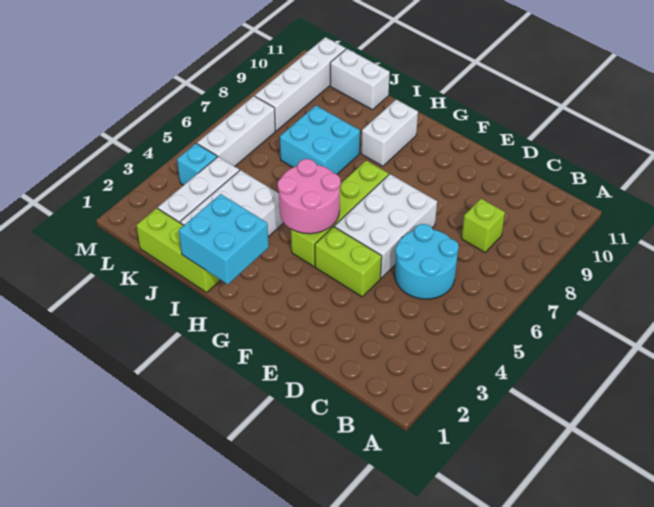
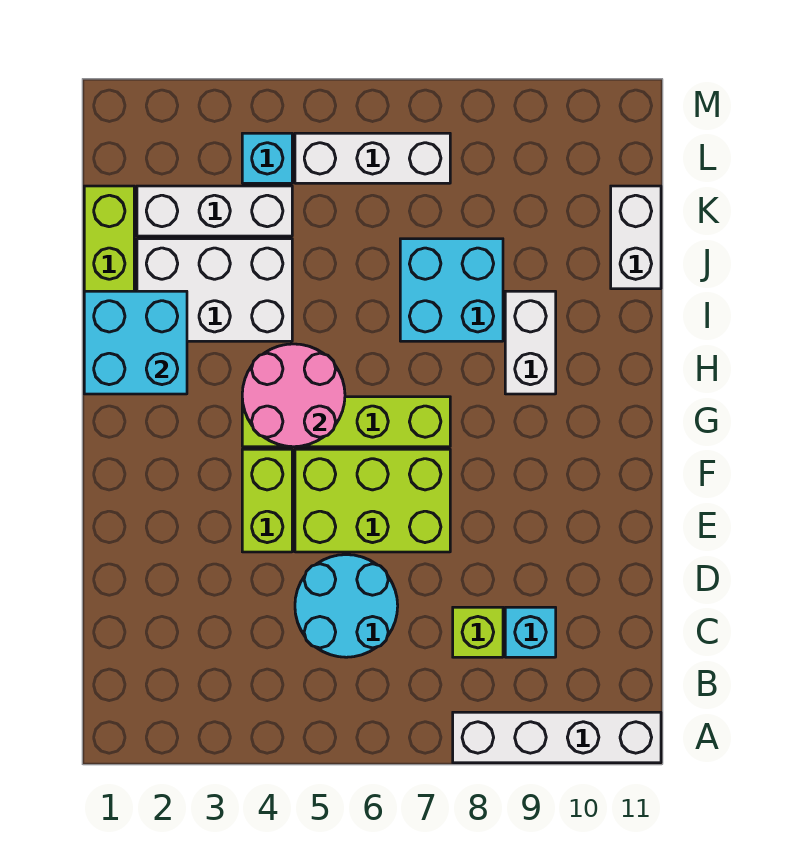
none -> cyan 1x1 brick [505,607,556,657]
white 2x3 brick [335,174,437,278] -> lime 2x3 brick [295,449,450,552]
white 1x2 brick [361,99,418,166] -> white 1x2 brick turned to [505,291,556,394]
white 1x4 brick [255,37,346,131] -> white 1x4 brick moved to [453,712,661,763]

